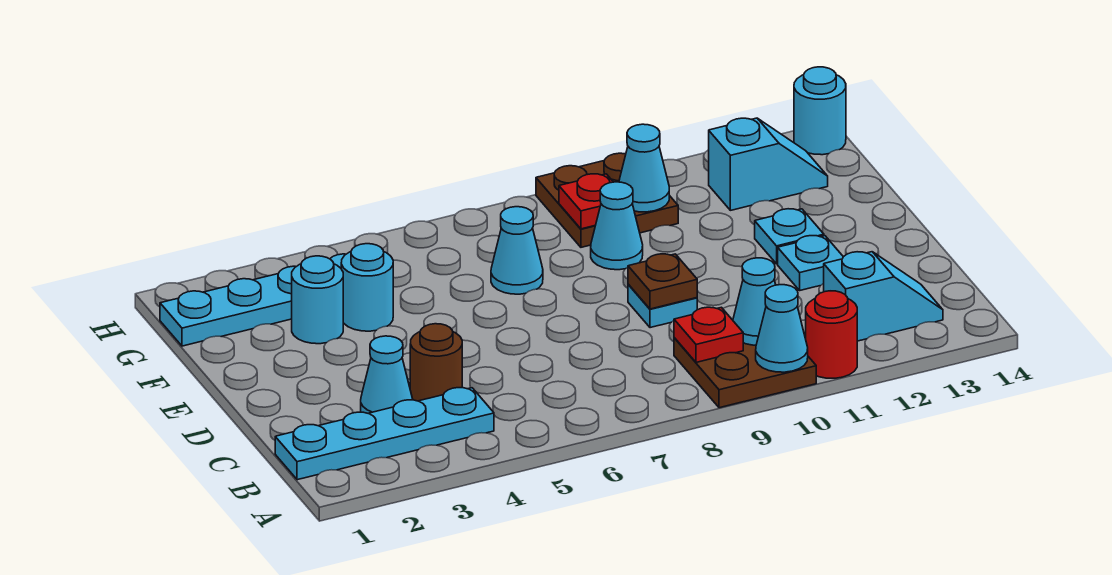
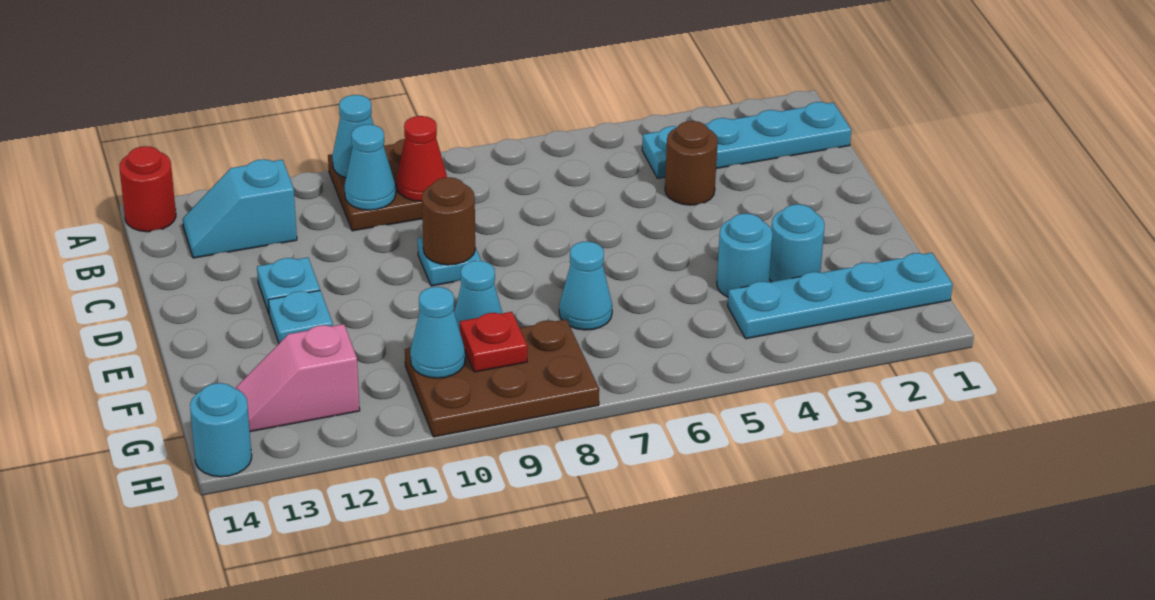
red 1x1 round brick [806,291,857,378] -> red 1x1 round brick moved to [119,146,176,232]
red 1x1 plate [674,307,743,362] -> red 1x1 cone [396,116,447,201]
cyan 1x1 cone [361,336,413,413] -> none
brown 1x1 plate [628,254,697,309] -> brown 1x1 round brick [422,177,475,265]
brown 2x2 plate [536,153,678,247] -> brown 2x3 plate [405,320,599,437]
cyan 1x2 slope [709,118,828,210] -> pink 1x2 slope [236,324,360,432]

